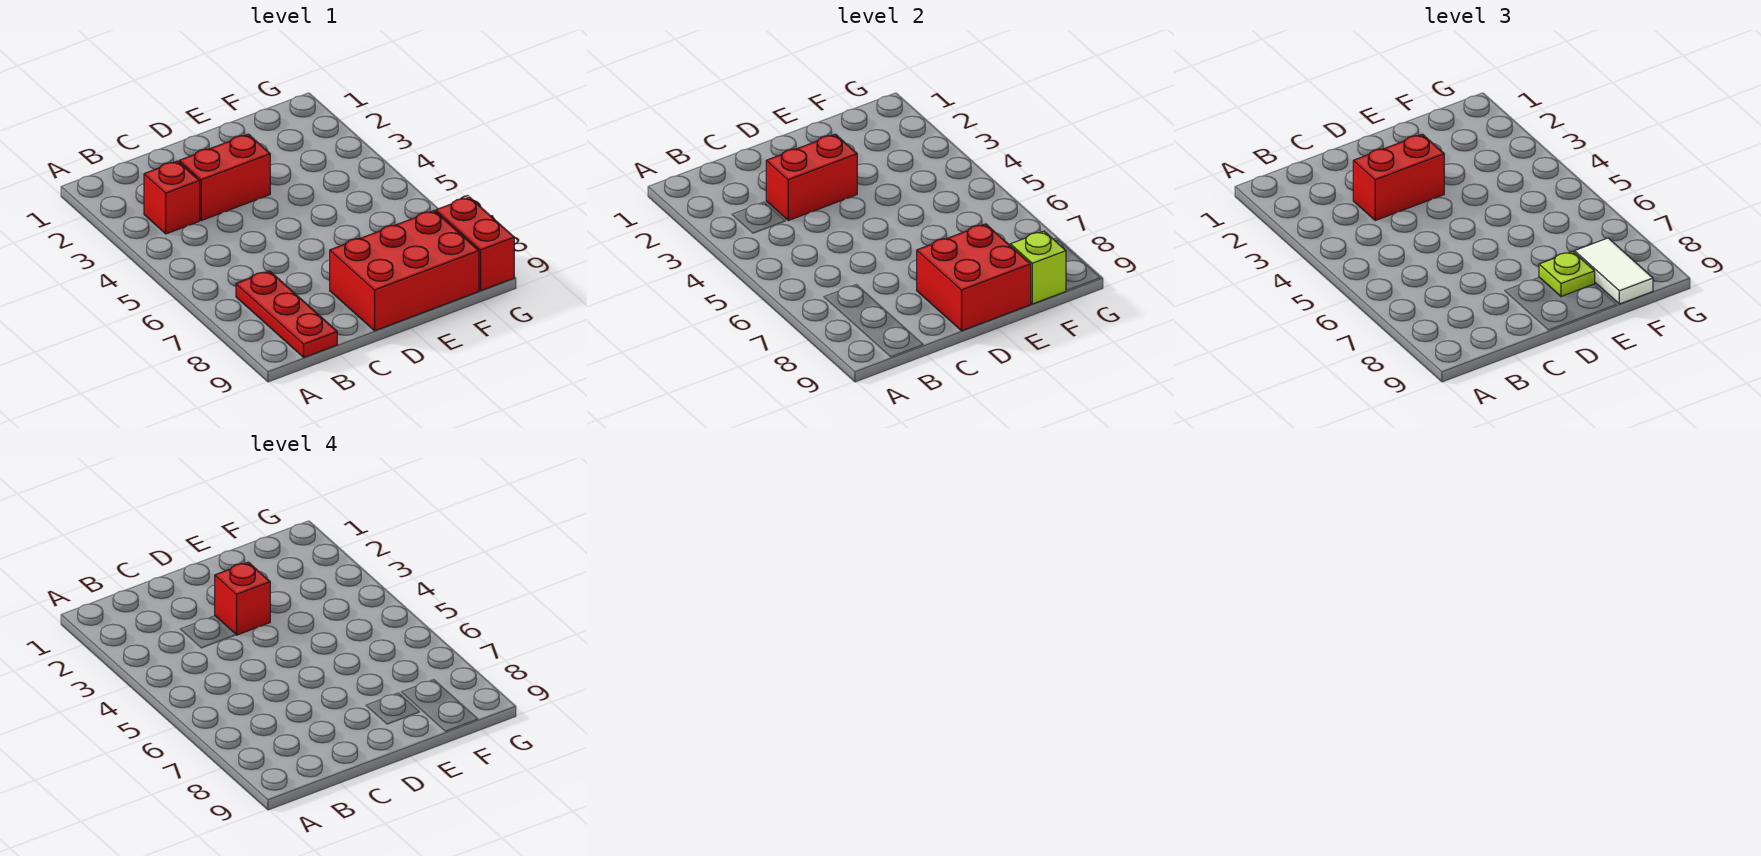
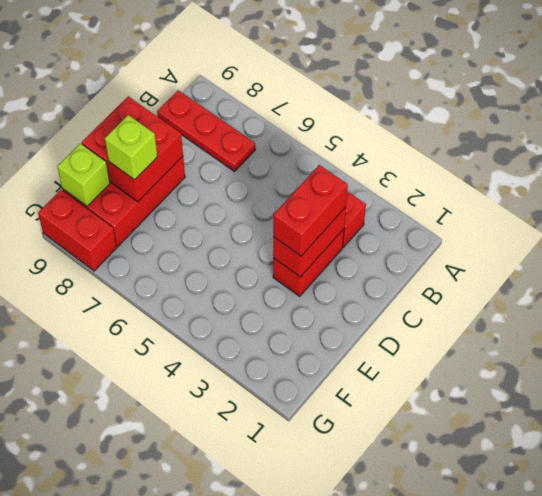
red 1x1 brick [215,562,270,635] -> none
lime 1x1 plate [1539,251,1595,296] -> lime 1x1 brick [105,115,157,180]
white 1x2 tile [1574,238,1653,304] -> none

